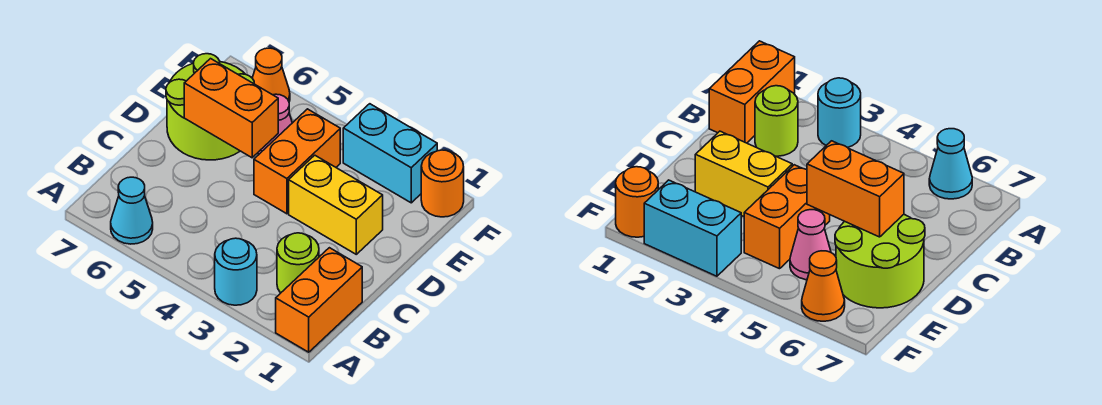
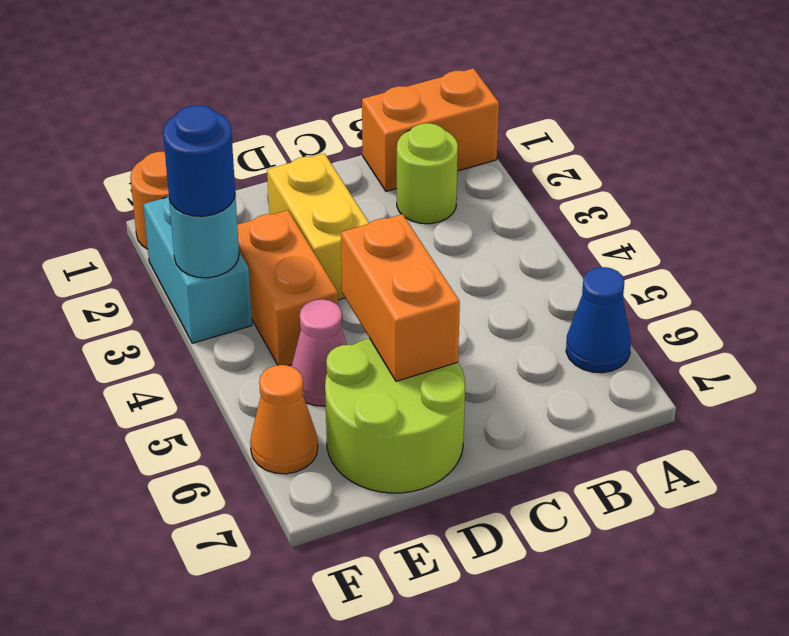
cyan 1x1 round brick [215,238,257,305] -> cyan 1x1 round brick moved to [169,196,239,278]
cyan 1x1 cone [111,177,153,244] -> blue 1x1 cone [566,267,631,373]
orange 1x2 brick [254,109,340,214] -> orange 1x2 brick turned to [237,210,338,366]
none -> blue 1x1 round brick [163,105,235,216]

